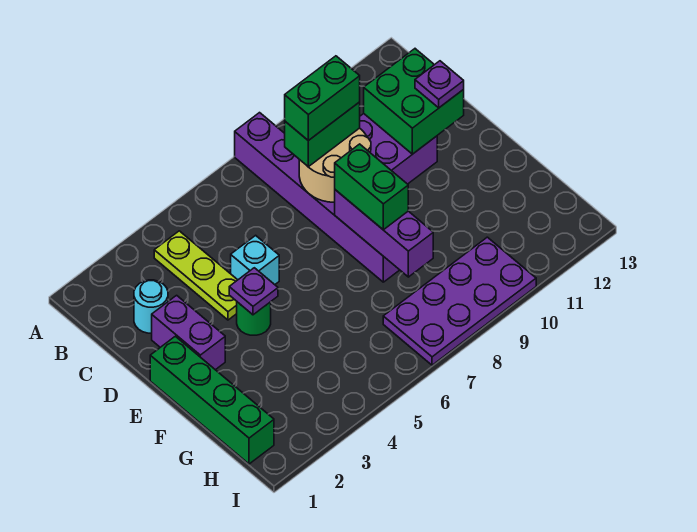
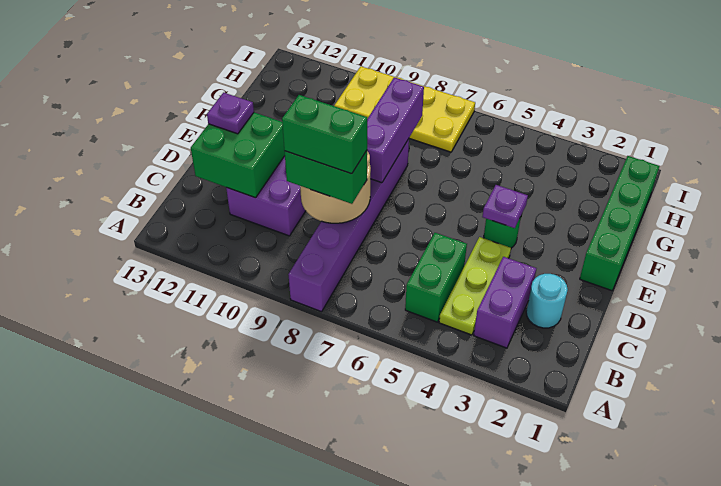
purple 1x2 brick [152,295,225,370] -> purple 1x2 brick moved to [474,257,537,348]
cyan 1x1 brick [231,235,279,285] -> none
green 1x2 brick [335,144,408,230] -> green 1x2 brick moved to [405,233,467,322]
purple 2x4 plate [383,237,536,365] -> yellow 2x4 plate [334,66,475,152]

